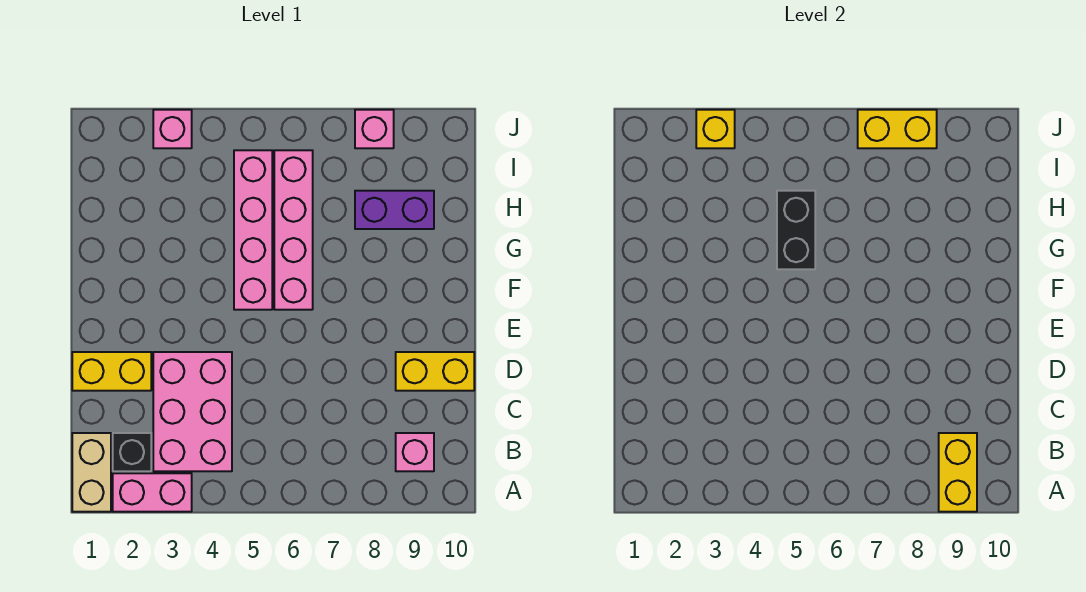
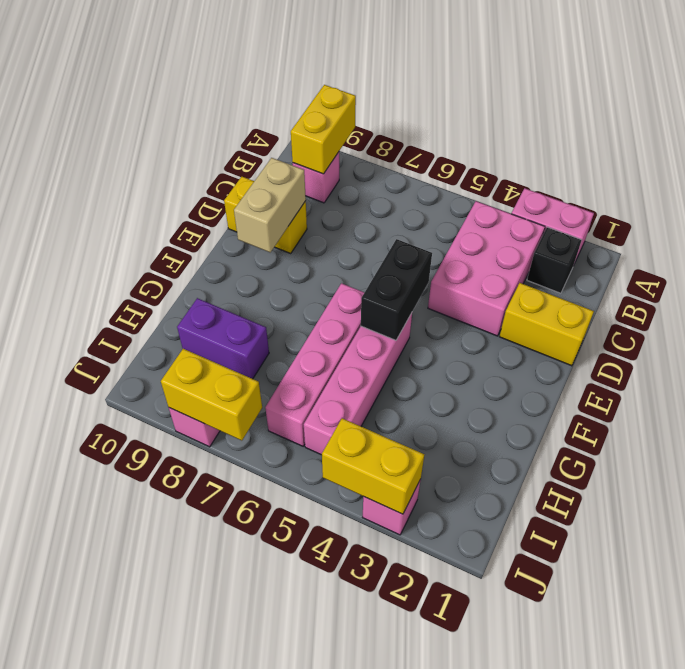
tan 1x2 brick [72,433,111,512] -> tan 1x2 brick moved to [234,158,306,252]
black 1x2 brick [777,191,815,269] -> black 1x2 brick moved to [361,239,432,340]
yellow 1x1 brick [696,110,735,148] -> yellow 1x2 brick [322,418,425,514]

